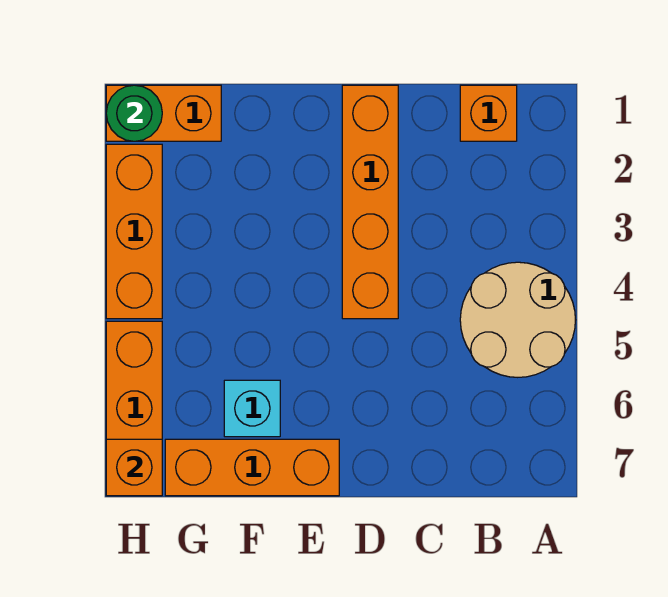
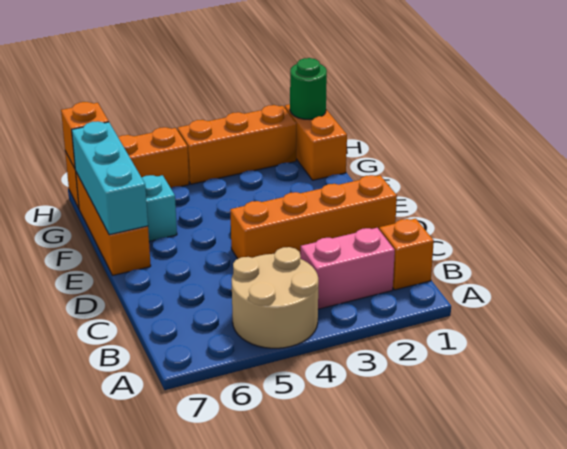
none -> pink 1x2 brick [301,228,395,309]
none -> cyan 1x3 brick [72,121,148,235]

